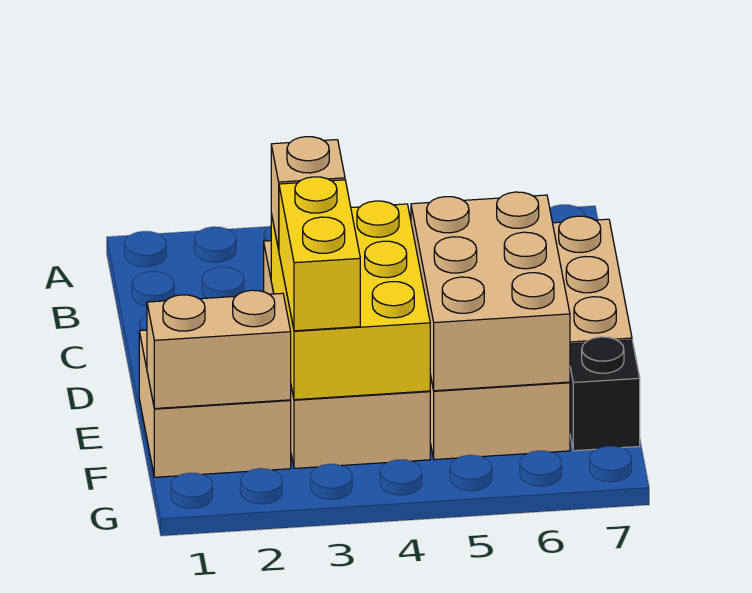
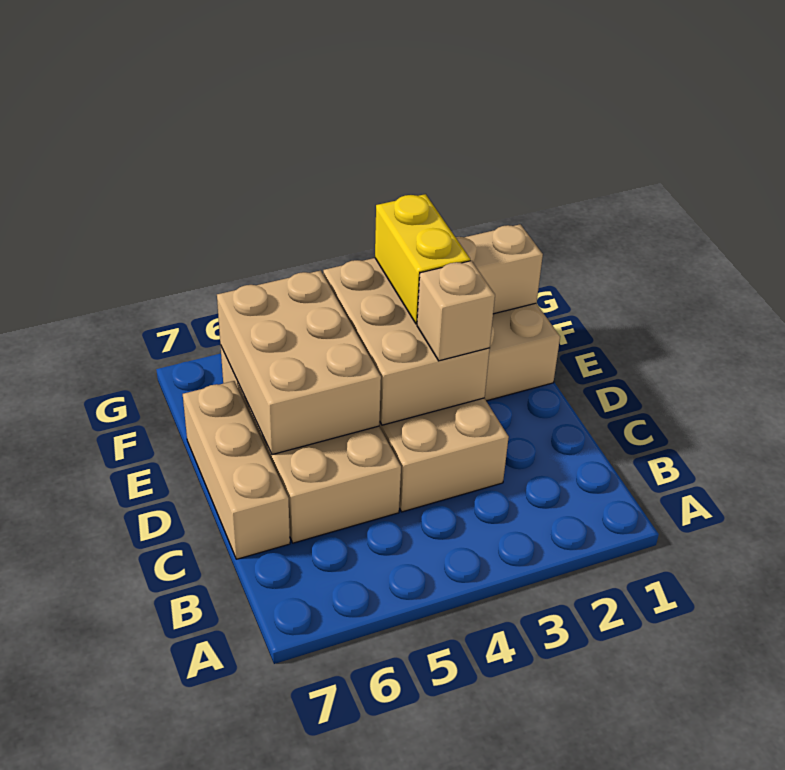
yellow 2x3 brick [271,201,430,400] -> tan 2x3 brick [323,258,490,425]
black 1x1 brick [570,337,640,451] -> none

